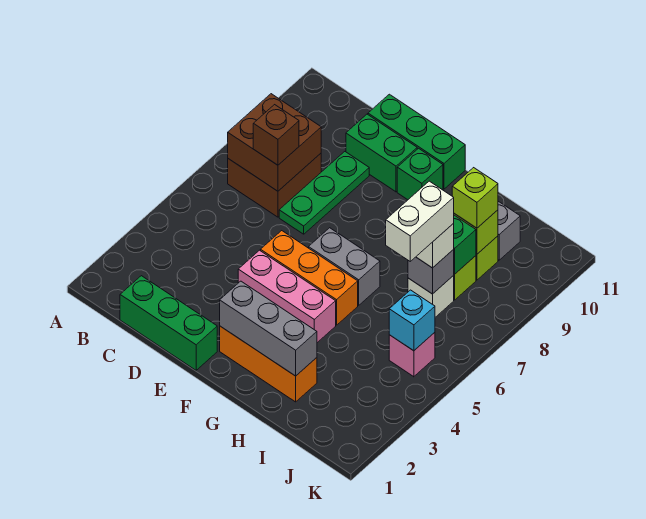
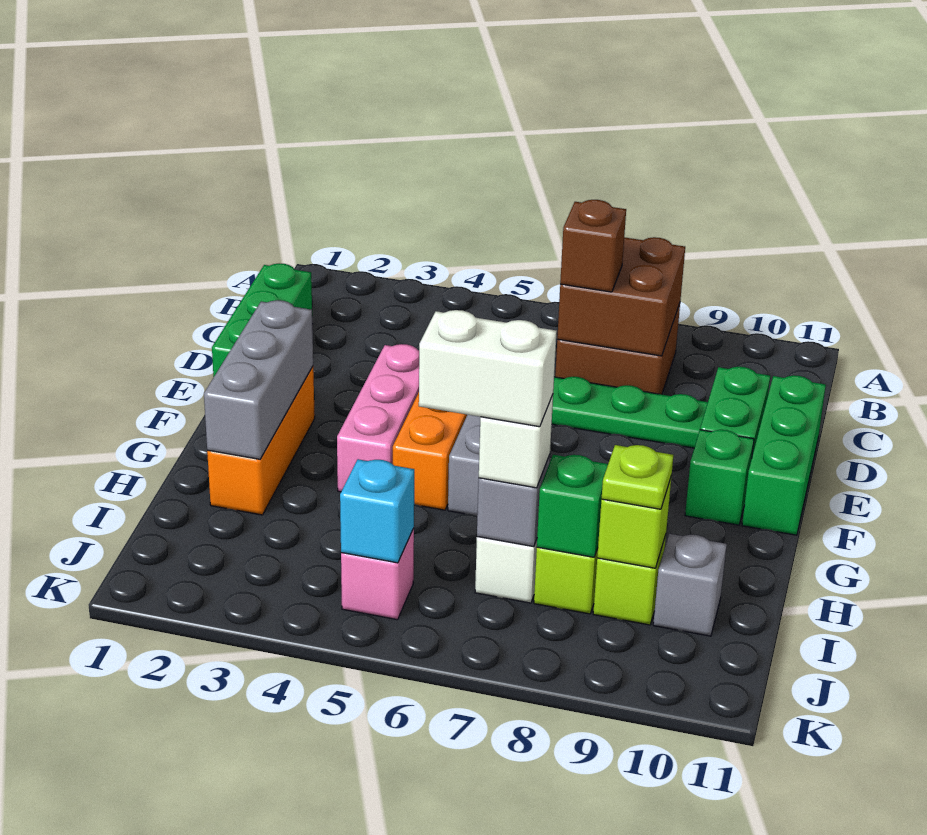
lime 1x1 brick [452,168,498,228] -> lime 1x1 plate [602,445,673,509]

